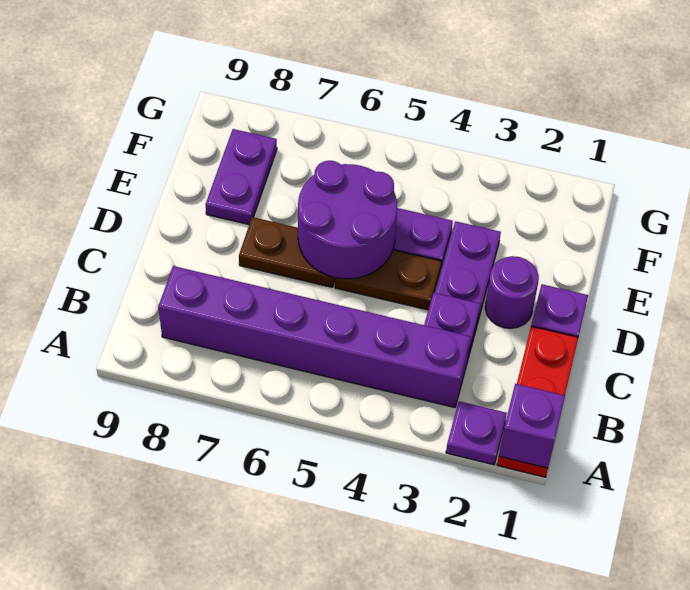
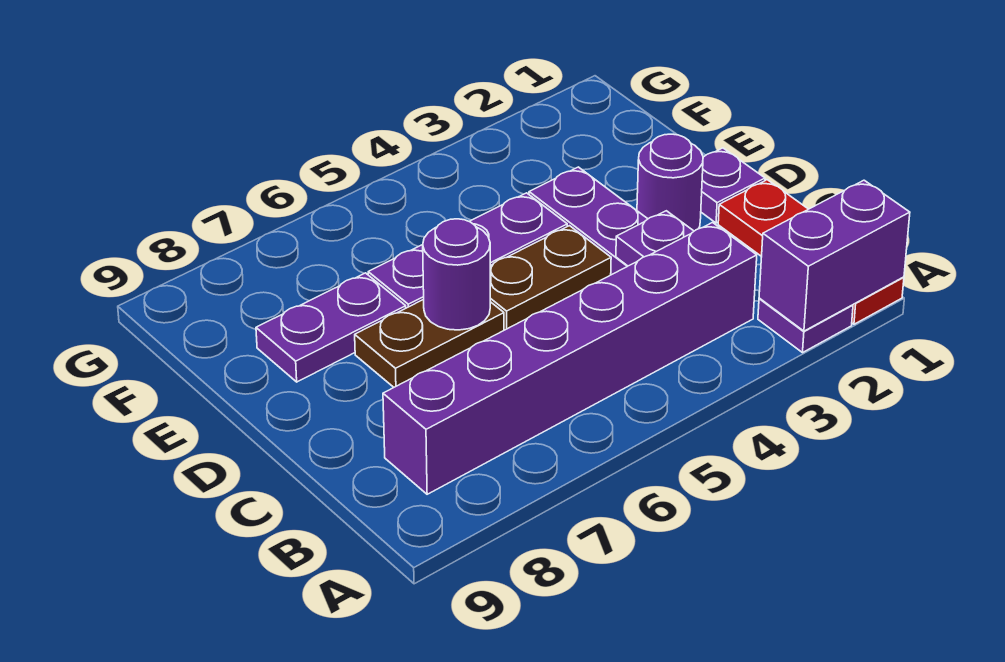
purple 1x1 brick [499,384,565,468] -> purple 1x2 brick [759,180,910,331]
purple 2x2 round brick [298,161,397,279] -> purple 1x1 round brick [423,219,490,330]
purple 1x2 plate [205,129,277,224] -> purple 1x2 plate turned to [256,273,406,382]

